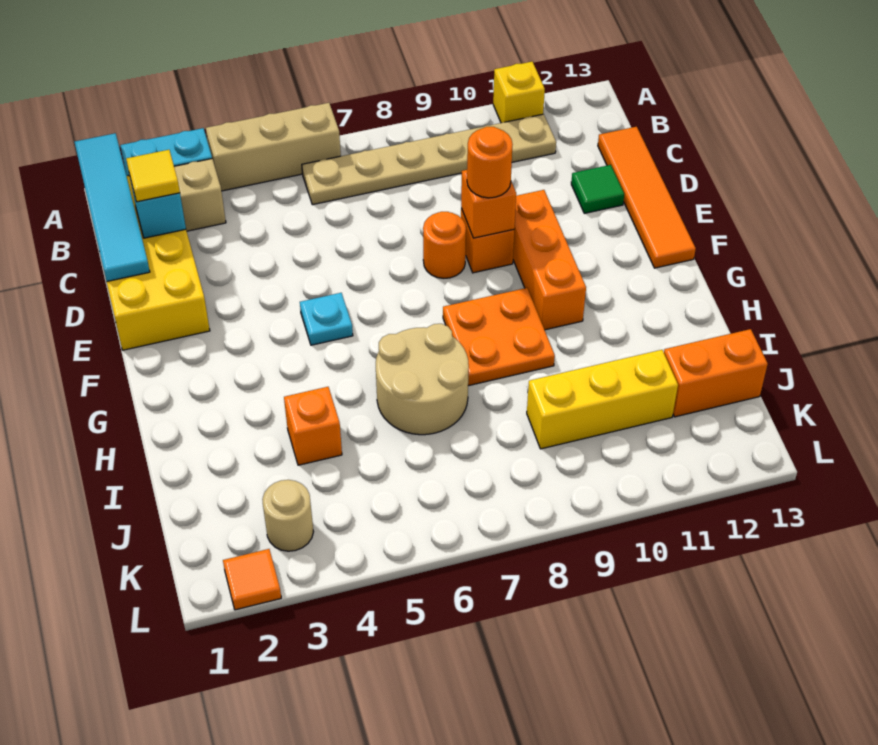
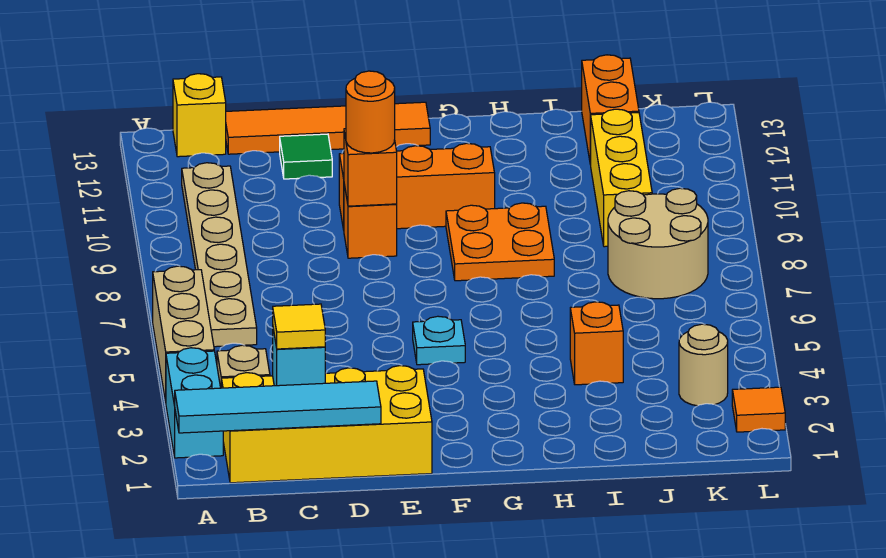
yellow 1x1 brick [493,62,545,123] -> yellow 1x1 brick moved to [173,74,226,157]
orange 1x1 round brick [423,212,466,278] -> none
tan 2x2 round brick [376,324,469,435] -> tan 2x2 round brick moved to [608,188,708,299]

